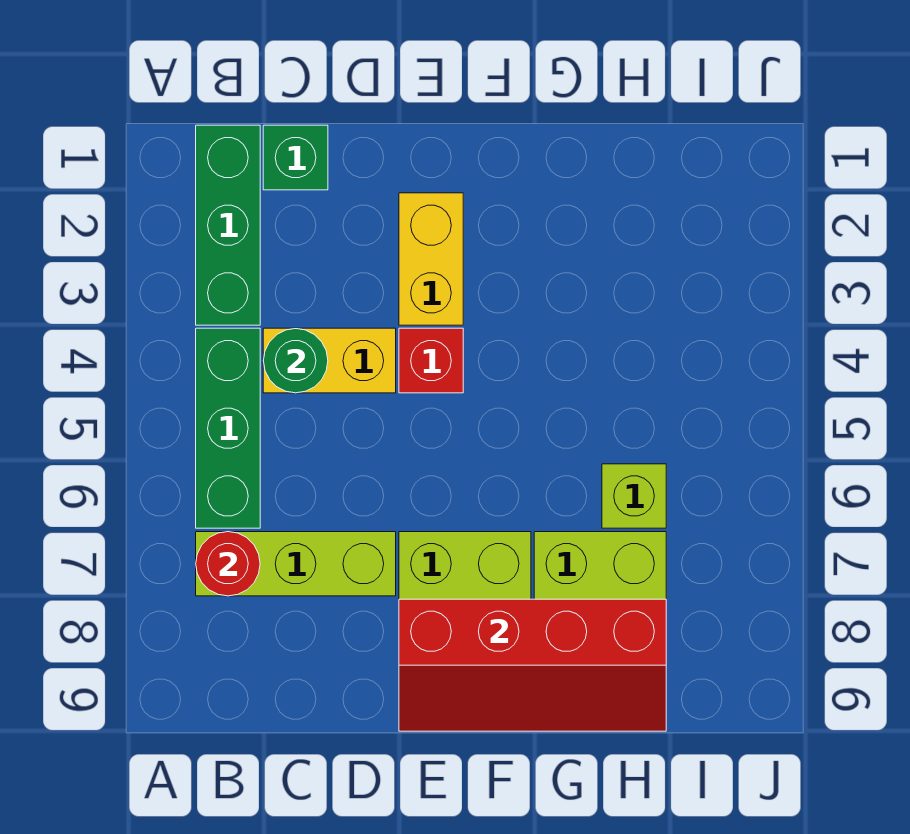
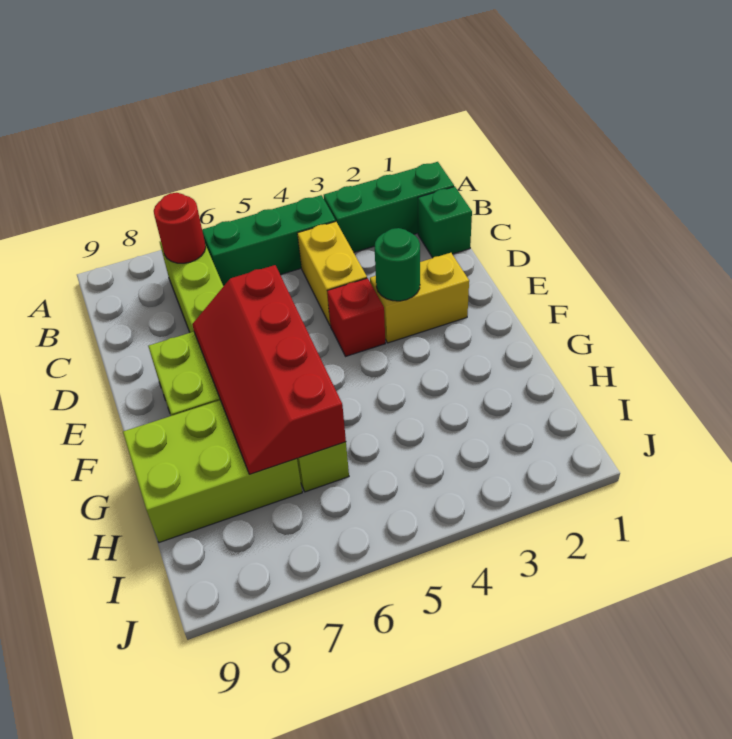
green 1x1 round brick [263,329,328,393] -> green 1x1 round brick moved to [374,228,420,301]
red 2x4 slope [399,599,666,731] -> red 2x4 slope moved to [192,265,346,474]

